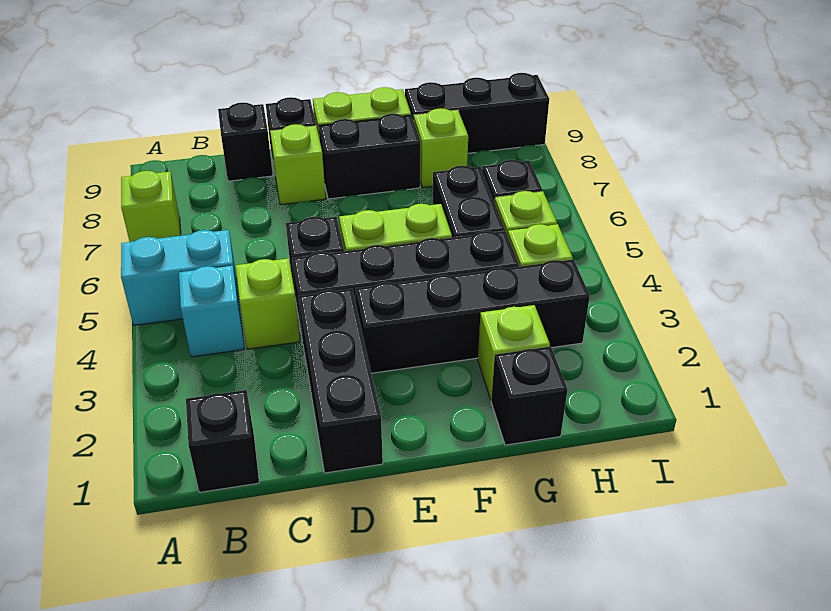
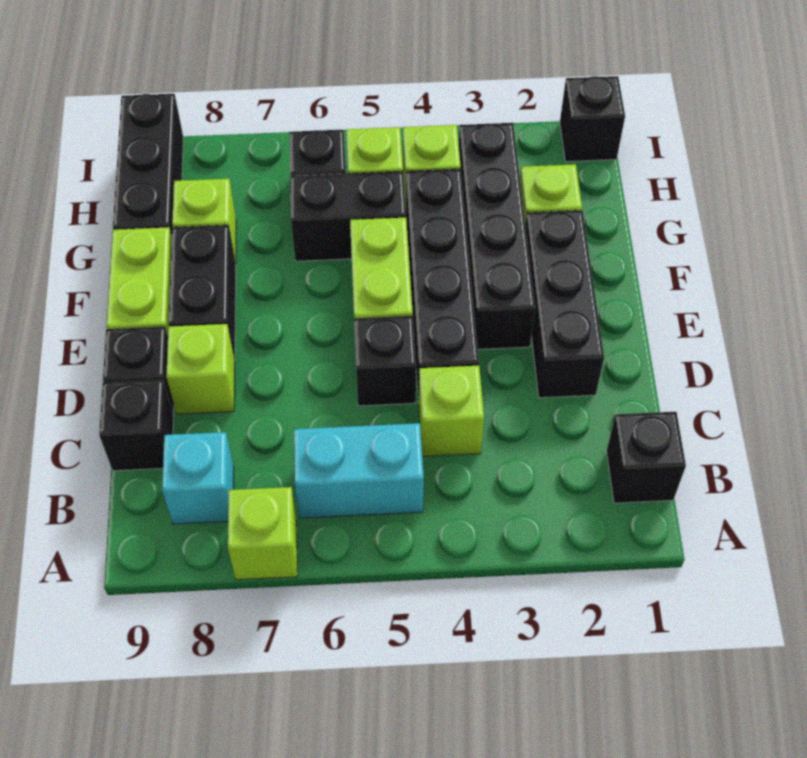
cyan 1x2 brick [121,230,240,325] -> cyan 1x2 brick turned to [294,423,424,518]
cyan 1x1 brick [179,266,244,357] -> cyan 1x1 brick moved to [162,432,234,524]
black 1x3 brick [298,289,383,473] -> black 1x3 brick turned to [525,210,604,398]
black 1x1 brick [491,347,568,445] -> black 1x1 brick moved to [560,76,625,162]

